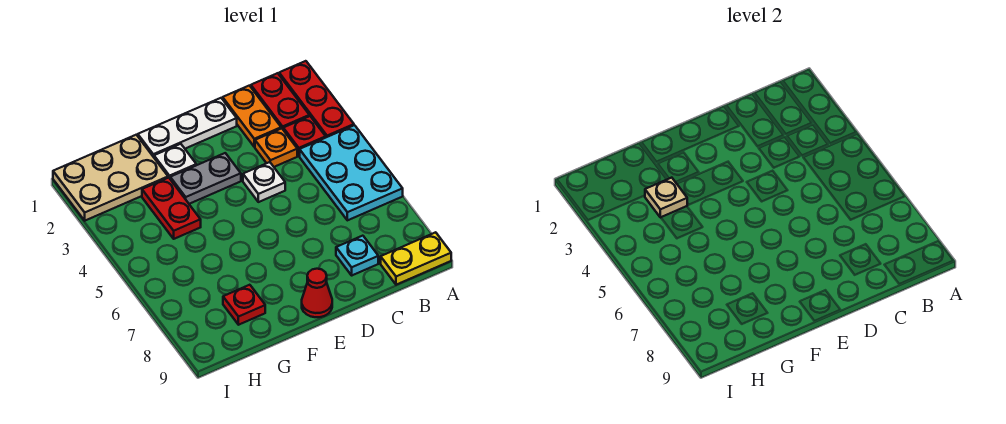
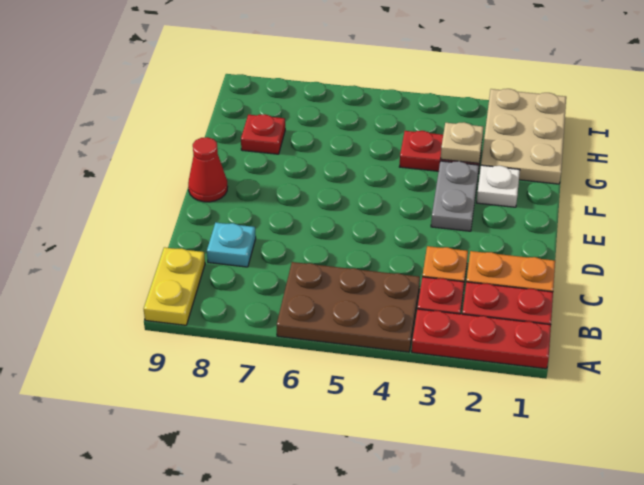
cyan 2x3 plate [300,125,403,220] -> brown 2x3 plate [277,262,420,352]
white 1x3 plate [138,98,237,157] -> none
white 1x1 plate [243,162,285,202] -> none

